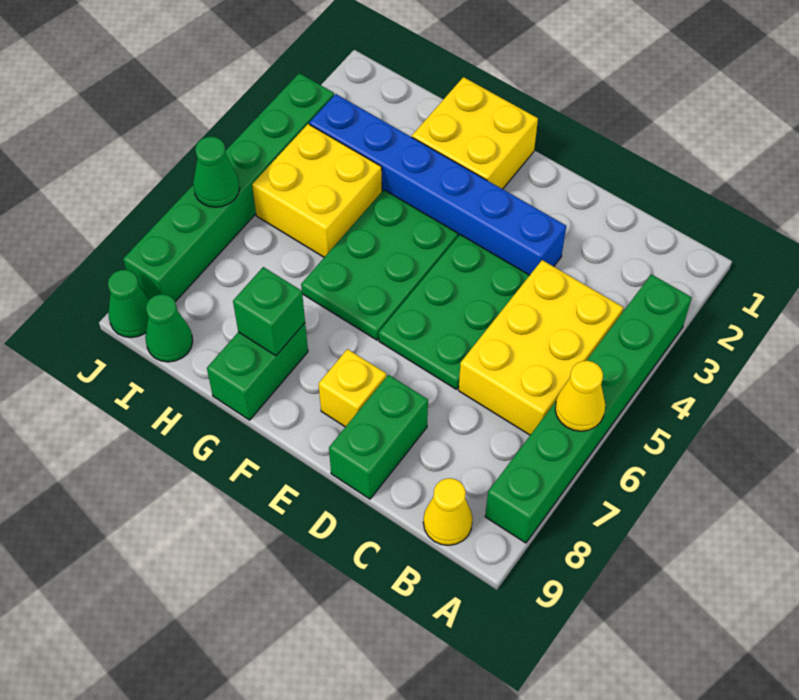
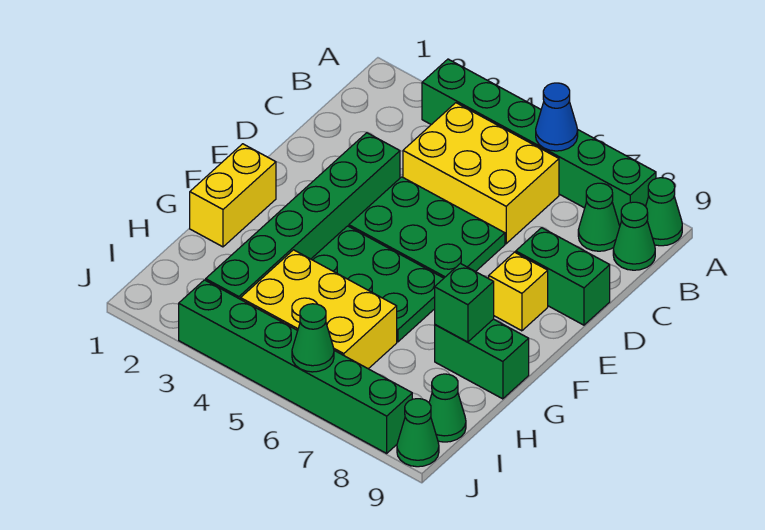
yellow 1x1 cone [555,361,605,431] -> blue 1x1 cone [536,83,578,151]
none -> green 1x1 cone [646,178,682,246]
none -> green 1x1 cone [578,183,620,251]
yellow 1x1 cone [423,478,473,545] -> green 1x1 cone [613,202,655,270]
blue 1x6 brick [309,94,566,275] -> green 1x6 brick [206,133,400,299]
yellow 2x2 brick [412,77,538,189] -> yellow 1x2 brick [190,144,276,247]
yellow 2x2 brick [252,124,382,257] -> yellow 2x3 brick [241,250,397,369]

